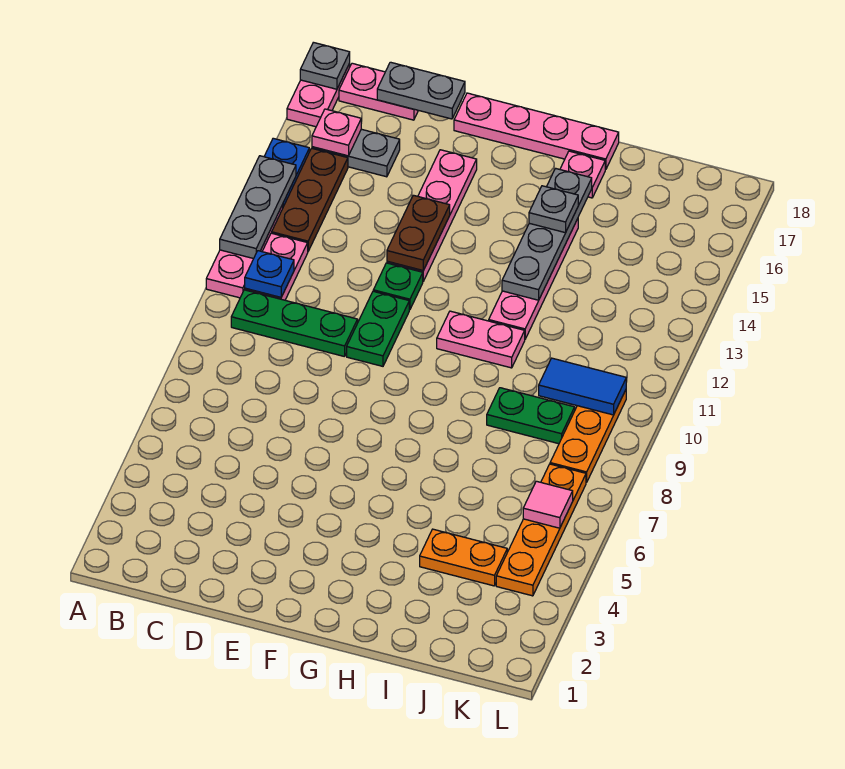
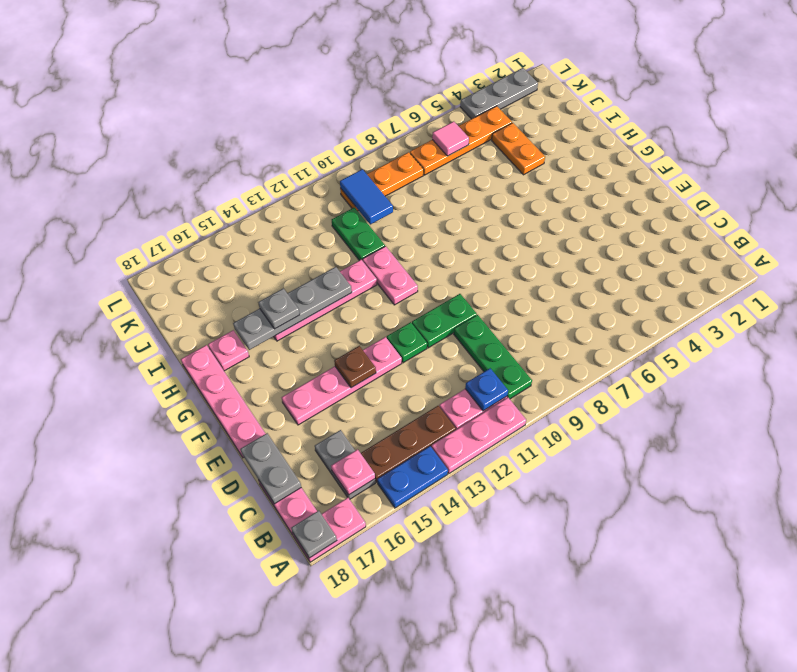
grey 1x3 plate [220,156,296,259] -> grey 1x3 plate moved to [460,68,538,119]
brown 1x2 plate [387,195,450,270] -> brown 1x1 plate [334,346,376,388]
green 1x2 plate [487,388,575,444] -> green 1x2 plate moved to [332,208,385,261]

